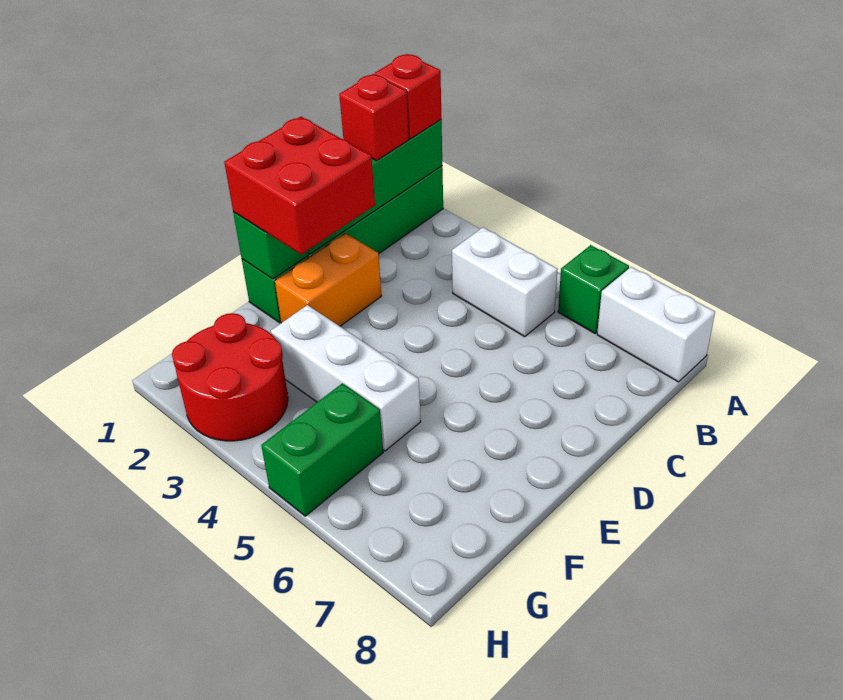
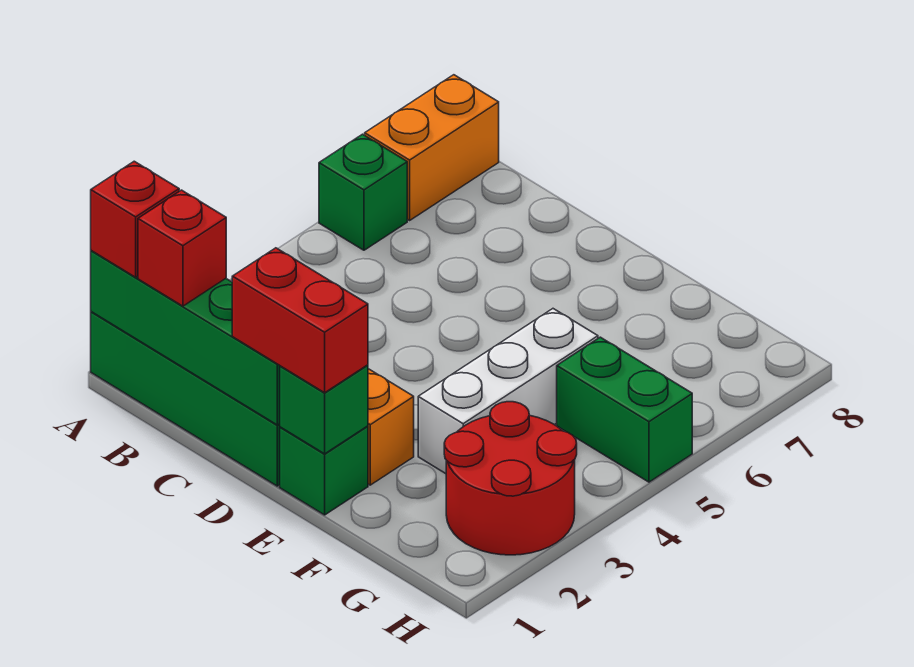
white 1x2 brick [597,267,715,382] -> orange 1x2 brick [365,75,499,220]
white 1x2 brick [452,227,558,337] -> none
red 2x2 brick [224,117,375,254] -> red 1x2 brick [232,248,368,393]

